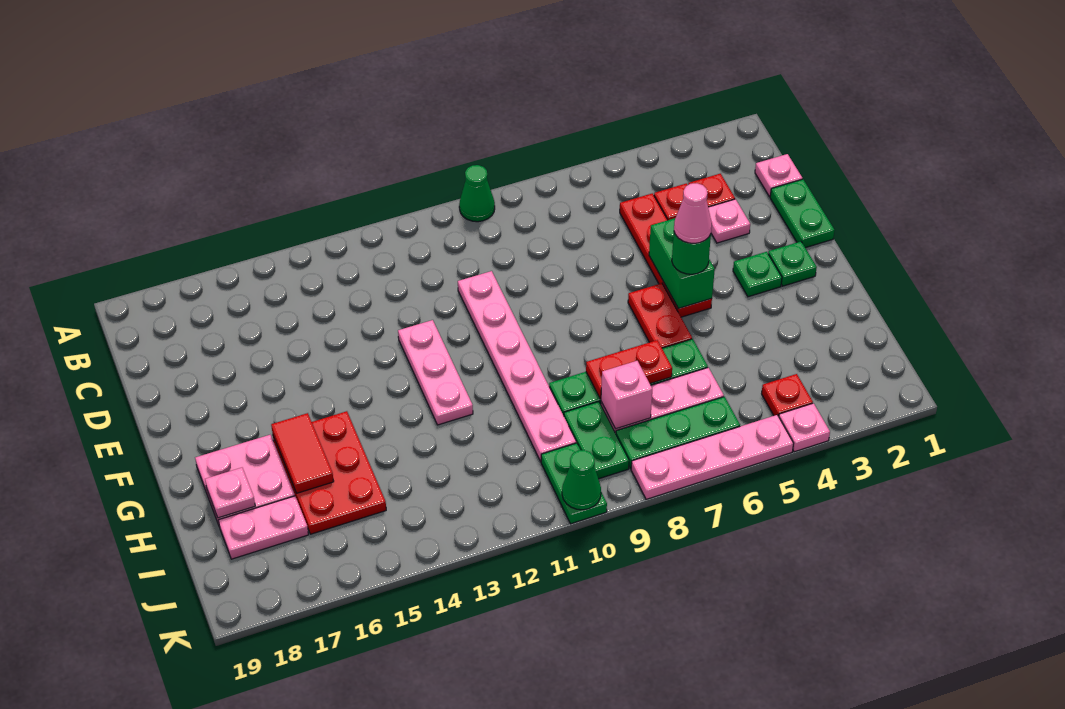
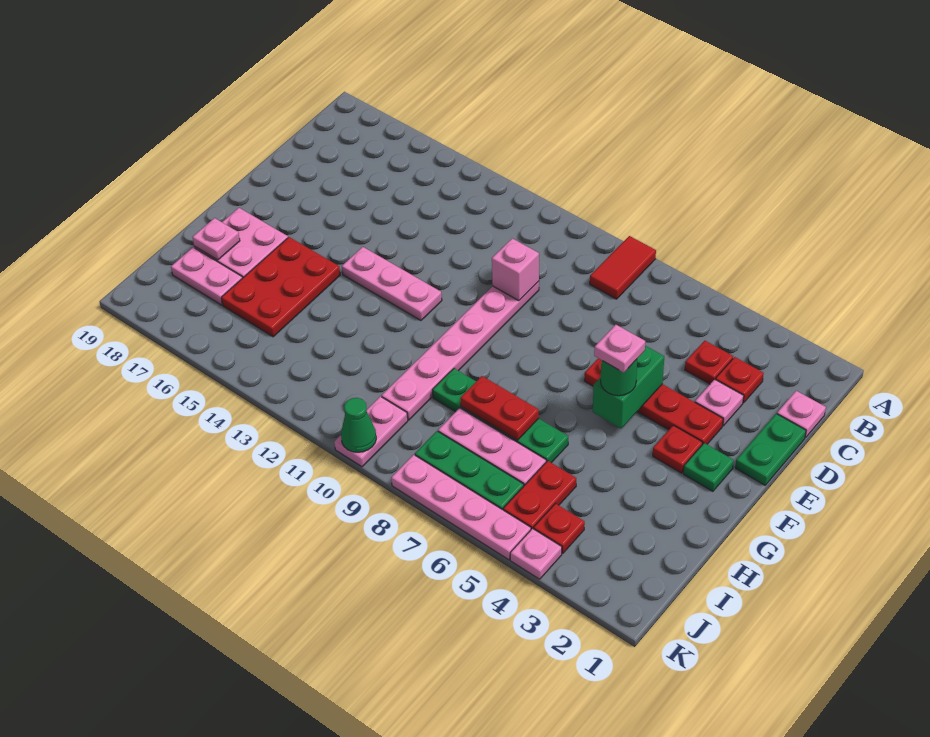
green 1x1 cone [459,165,495,222] -> none
red 1x4 plate [620,193,712,317] -> red 1x4 plate turned to [584,358,723,445]
pink 1x3 plate [398,320,473,425] -> pink 1x3 plate turned to [342,247,442,320]
green 1x1 plate [733,252,782,297] -> red 1x1 plate [653,425,703,473]
pink 1x1 cone [674,183,712,243] -> pink 1x1 plate [594,325,645,373]
red 1x2 plate [628,283,692,348] -> red 1x2 plate moved to [503,461,576,529]
red 1x2 tile [271,413,334,493] -> red 1x2 tile moved to [590,236,656,299]
pink 1x1 brick [601,361,652,429] -> pink 1x1 brick moved to [492,238,539,301]
green 1x2 plate [564,402,629,479] -> none
green 1x2 plate [541,443,607,524] -> pink 1x2 plate [334,396,408,467]

